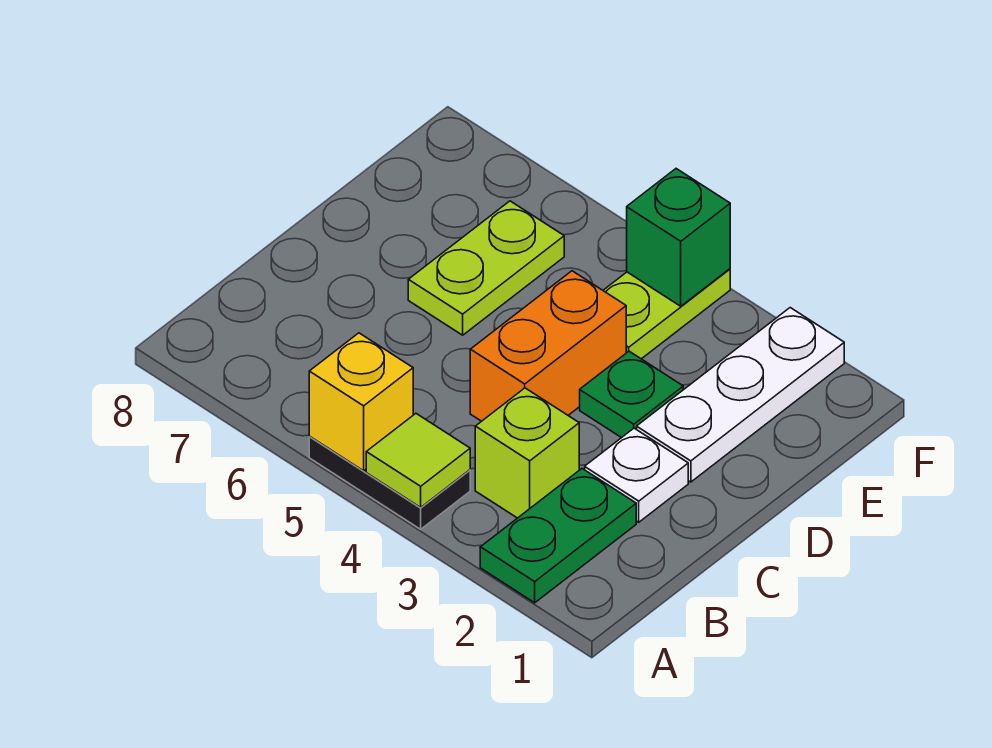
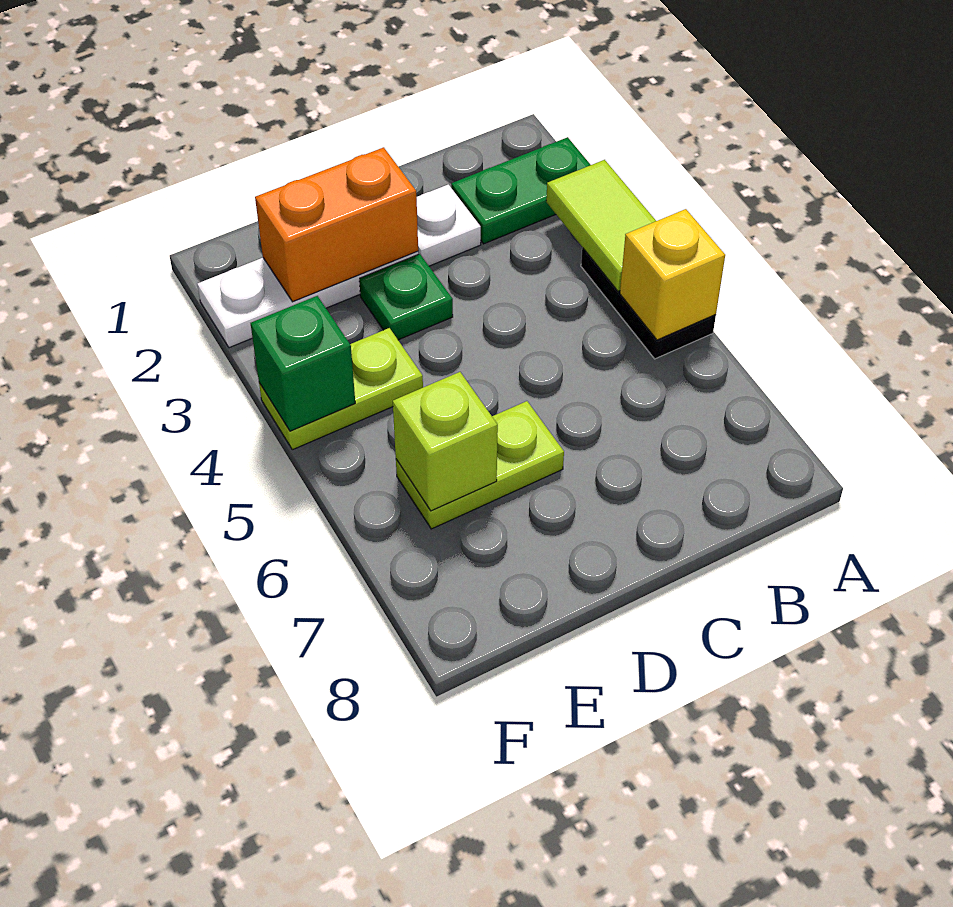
lime 1x1 tile [366,414,470,507] -> lime 1x2 tile [546,160,656,291]
lime 1x1 brick [475,388,579,518] -> lime 1x1 brick moved to [393,372,498,511]
orange 1x2 brick [470,271,626,421] -> orange 1x2 brick moved to [255,147,418,302]

